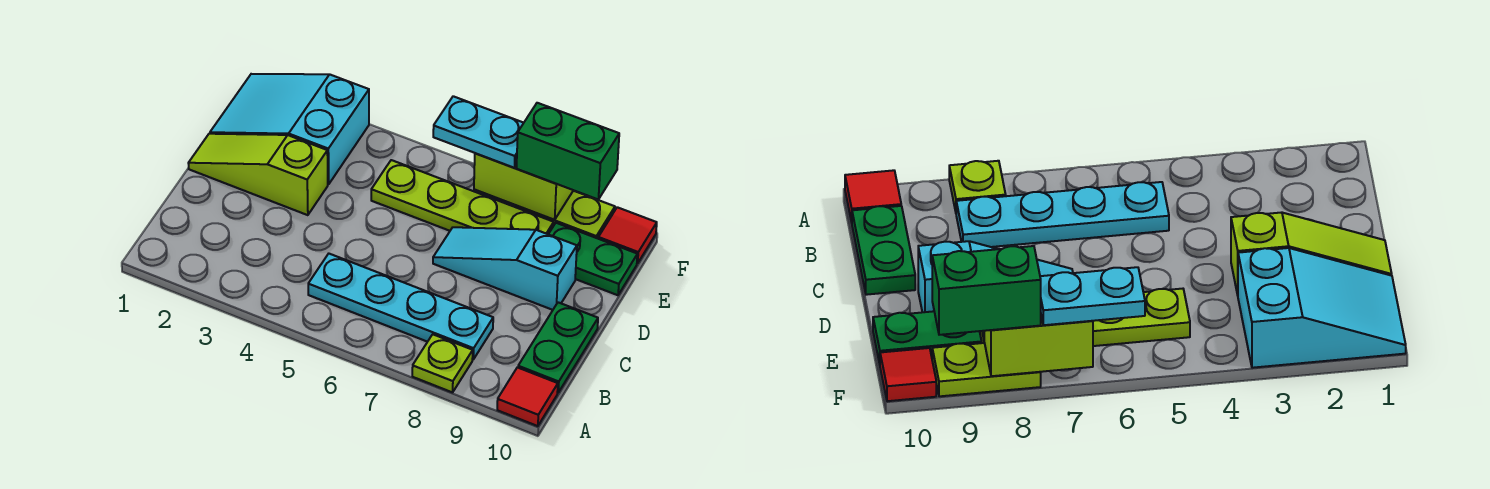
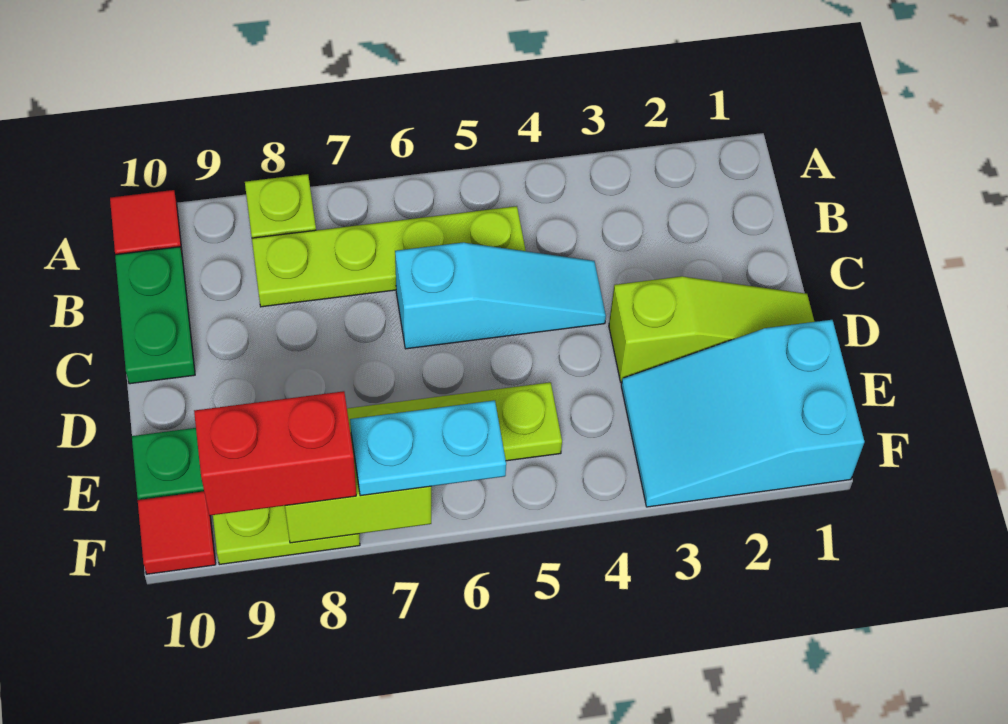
cyan 1x4 plate [308,254,493,359] -> lime 1x4 plate [252,206,526,307]
cyan 1x3 slope [433,227,577,310] -> cyan 1x3 slope moved to [395,243,606,349]
cyan 2x3 slope [210,74,369,184] -> cyan 2x3 slope turned to [621,320,865,507]
green 1x2 brick [517,103,619,199] -> red 1x2 brick [194,391,356,516]

